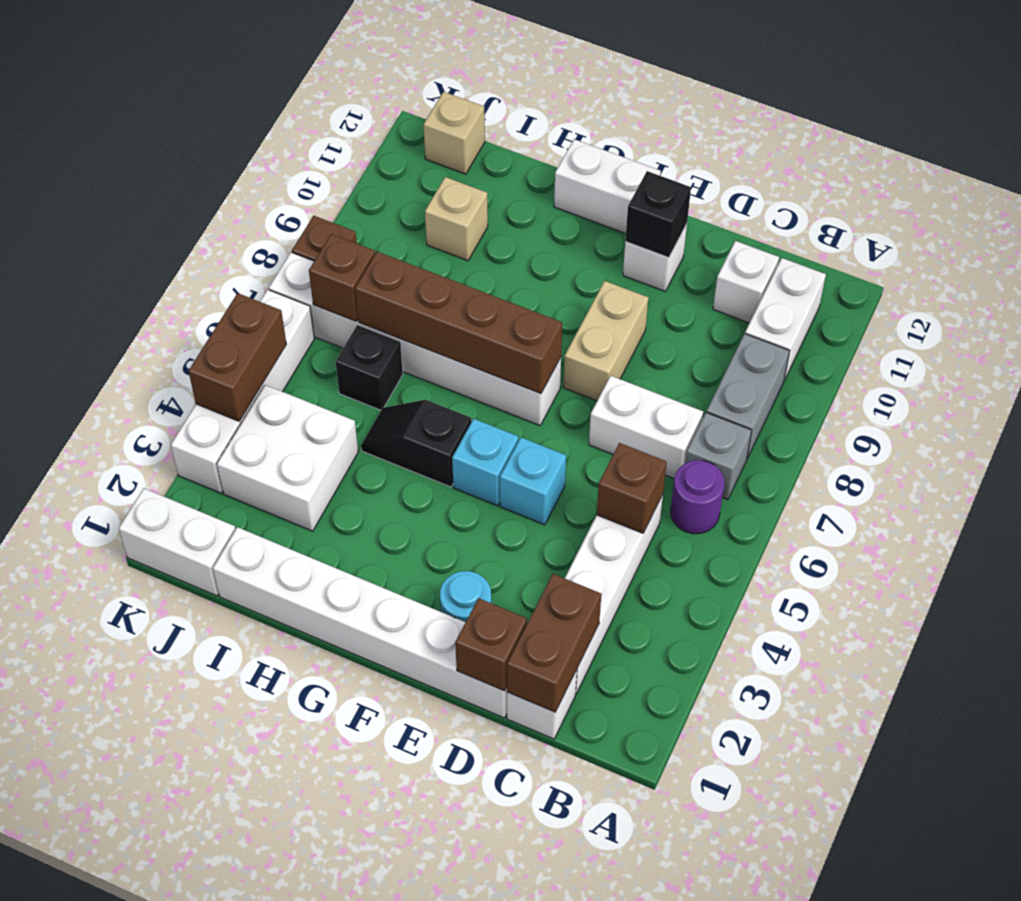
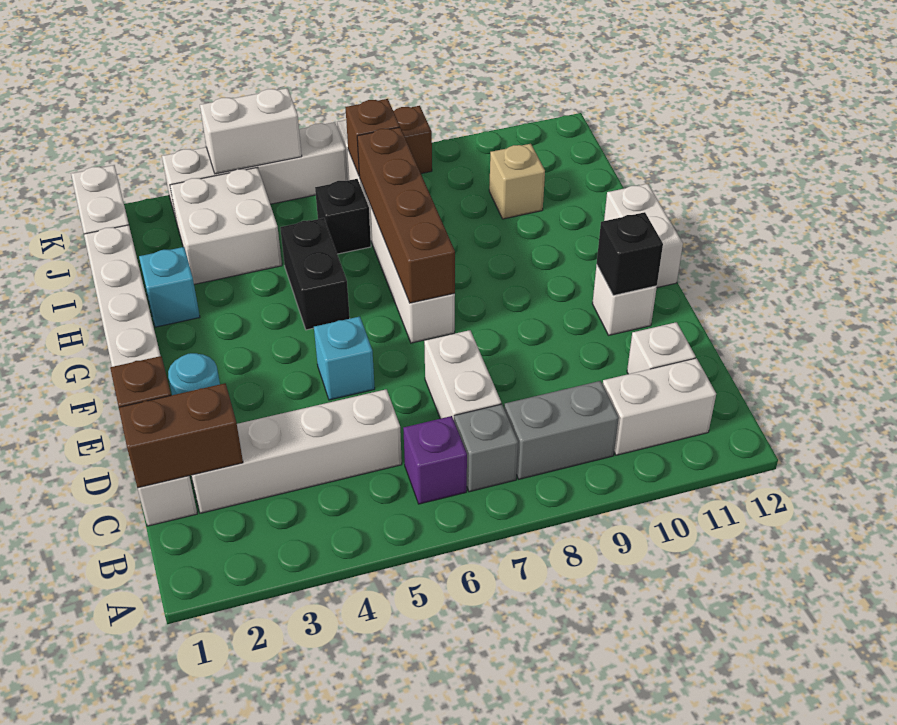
purple 1x1 round brick [671,460,724,534] -> purple 1x1 brick [403,416,467,504]
brown 1x1 brick [597,443,667,533] -> none
tan 1x2 brick [563,281,648,401] -> none
cyan 1x1 brick [452,419,518,506] -> cyan 1x1 brick moved to [139,247,200,327]
black 1x2 slope [361,400,471,487] -> black 1x2 brick [280,218,350,330]
tan 1x1 brick [424,92,485,174] -> none
brown 1x2 brick [189,293,286,421] -> white 1x2 brick [200,88,302,174]

